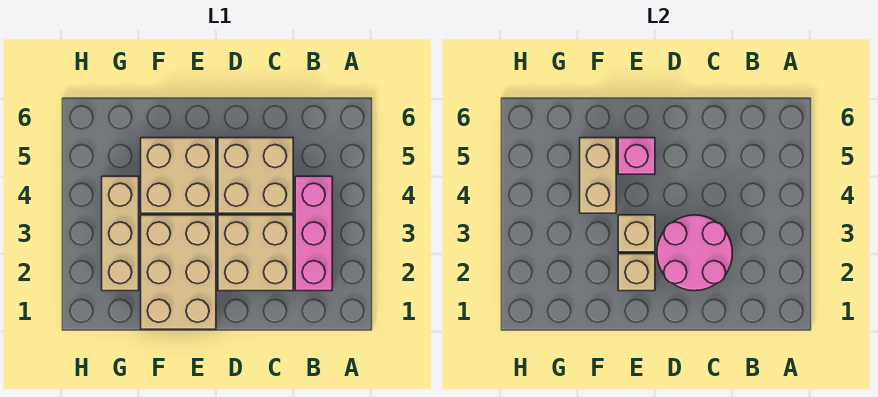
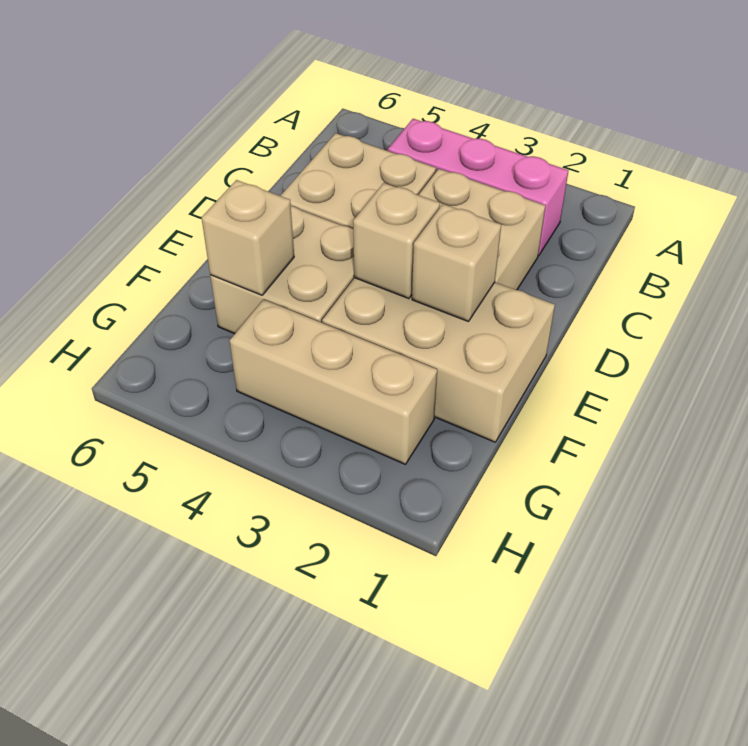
pink 2x2 round brick [657,215,732,291] -> none
pink 1x1 brick [618,138,655,174] -> none
tan 1x2 brick [580,138,616,213] -> tan 1x1 brick [202,180,294,295]

